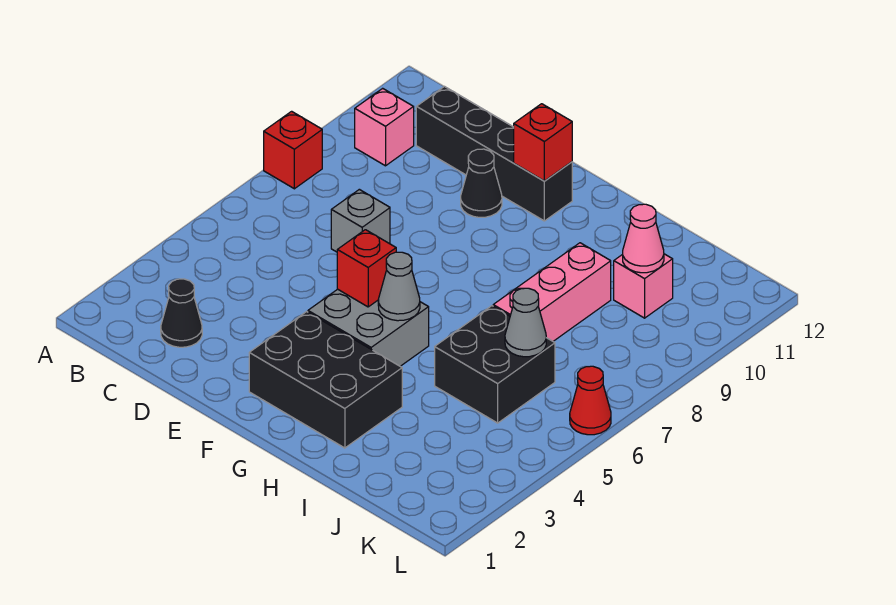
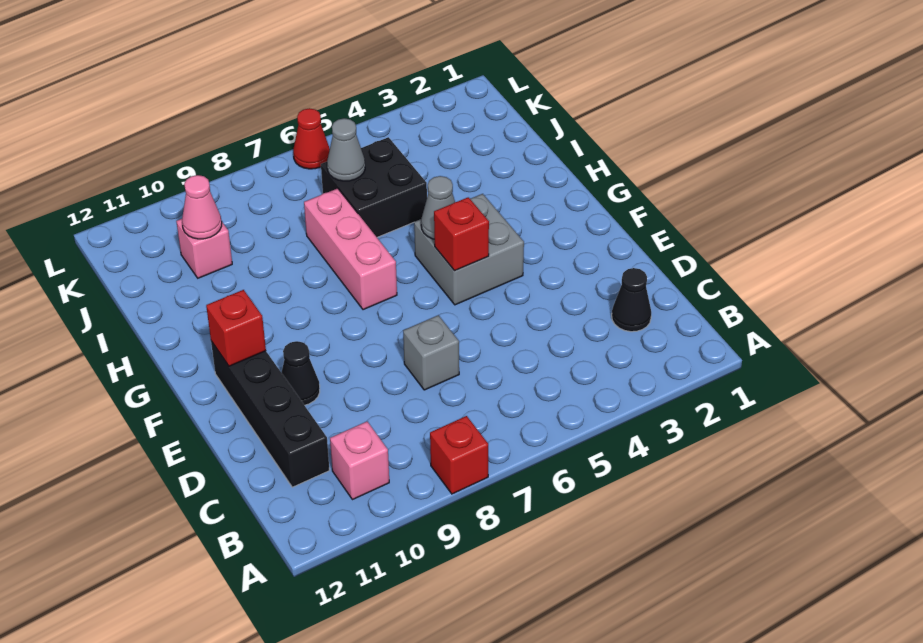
black 2x3 brick [249,312,402,448] -> none
pink 1x3 brick [493,243,611,341] -> pink 1x3 brick turned to [304,188,397,310]

